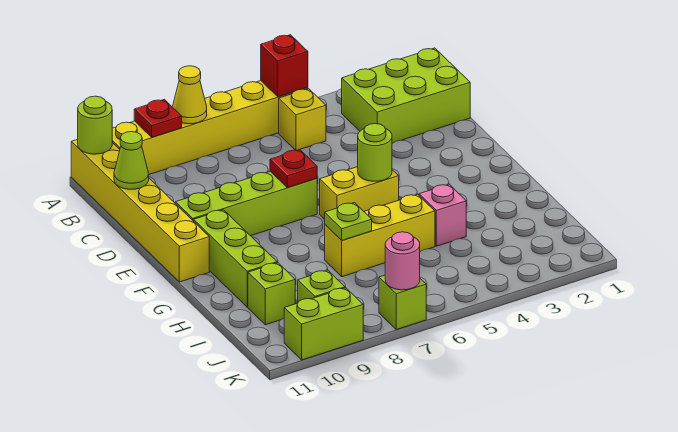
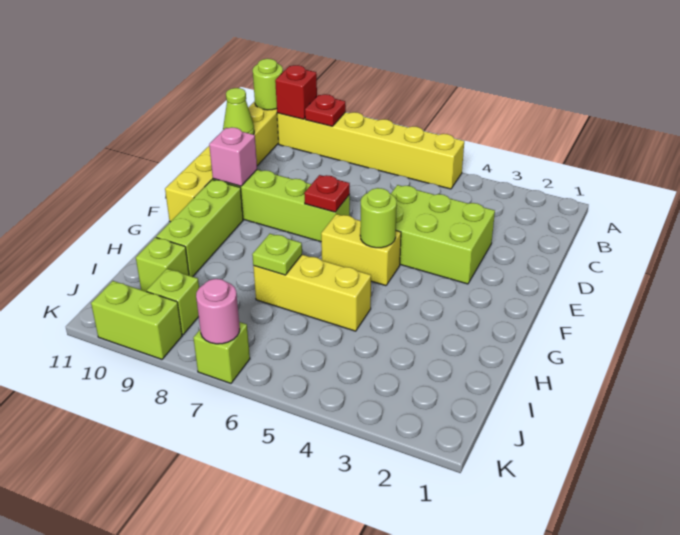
red 1x1 brick [261,35,308,97] -> red 1x1 brick moved to [275,65,317,119]
yellow 1x1 cone [173,66,207,124] -> none
lime 2x3 brick [342,48,470,143] -> lime 2x3 brick moved to [391,185,495,284]
yellow 1x1 brick [279,89,326,151] -> none
pink 1x1 brick [419,184,466,246] -> pink 1x1 brick moved to [209,127,257,186]

